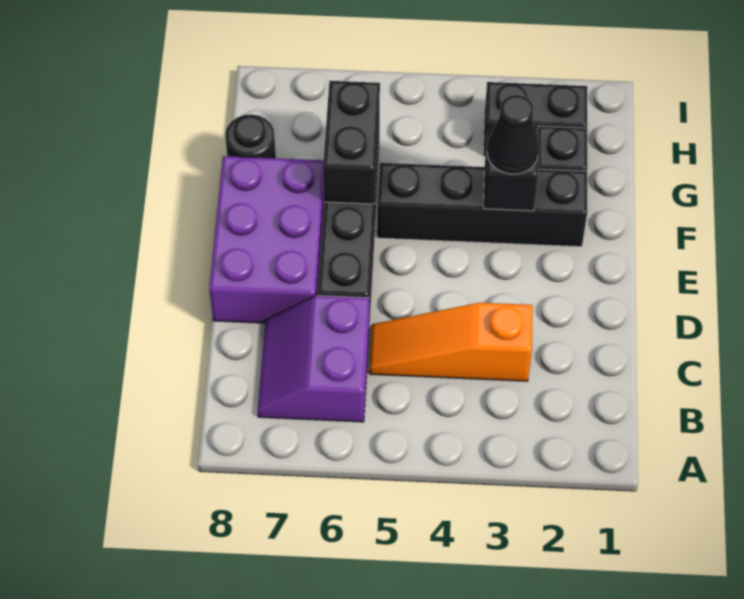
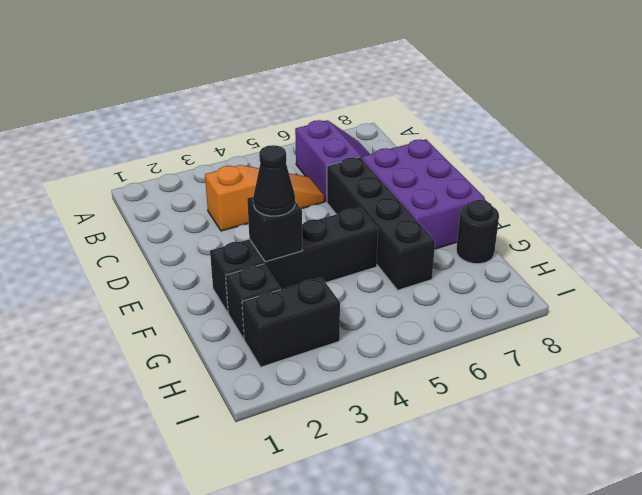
black 1x2 brick [323,81,380,204] -> none

